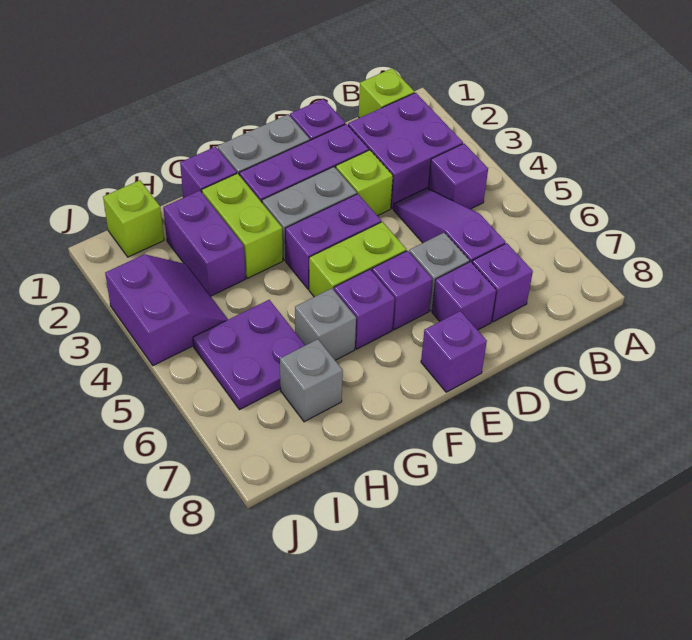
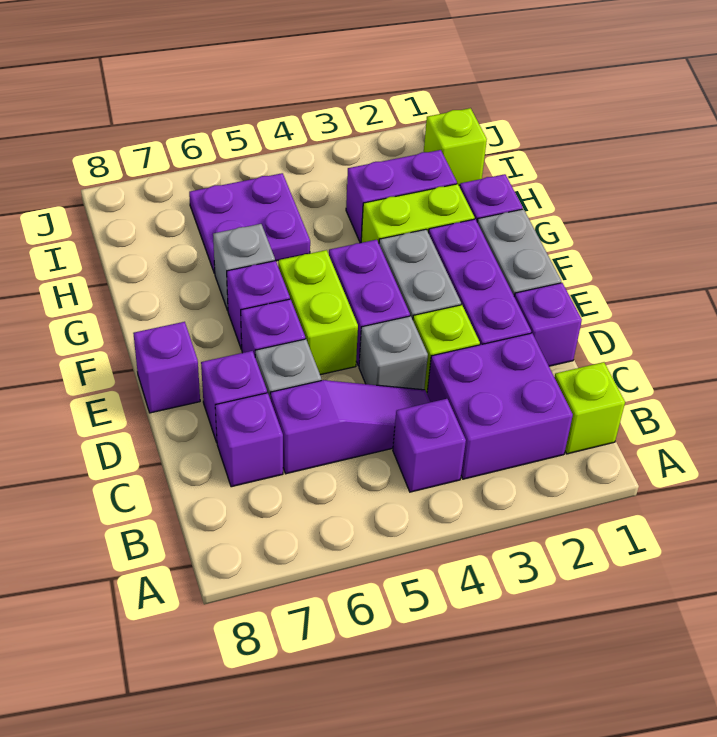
grey 1x1 brick [280,339,343,422] -> grey 1x1 brick moved to [359,316,428,390]
purple 2x2 slope [105,254,228,366] -> none

